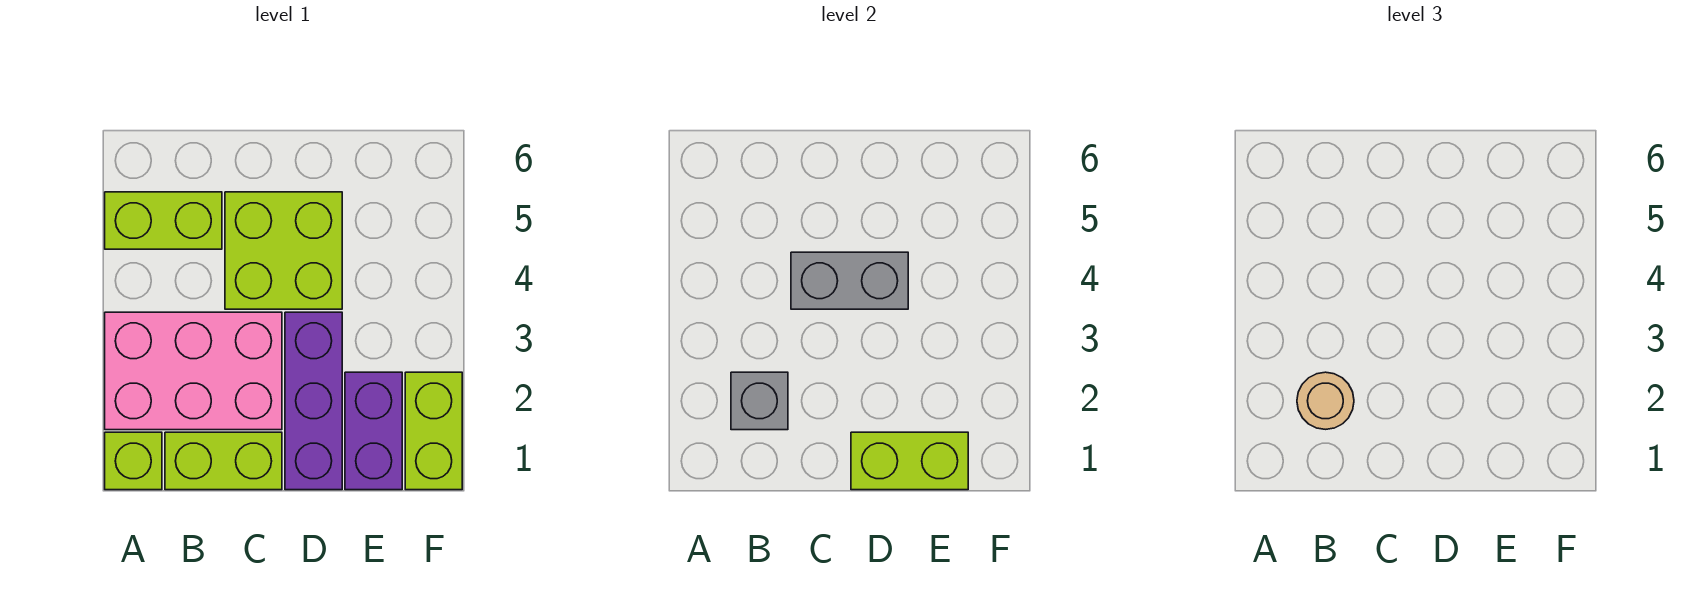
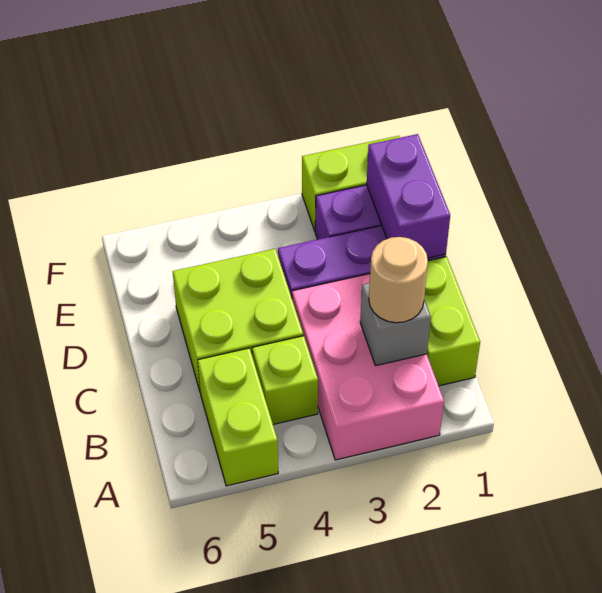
lime 1x1 brick [105,432,162,490] -> lime 1x1 brick moved to [252,336,318,424]
grey 1x2 brick [791,252,908,309] -> none
lime 1x2 brick [851,432,968,490] -> purple 1x2 brick [367,134,450,258]

